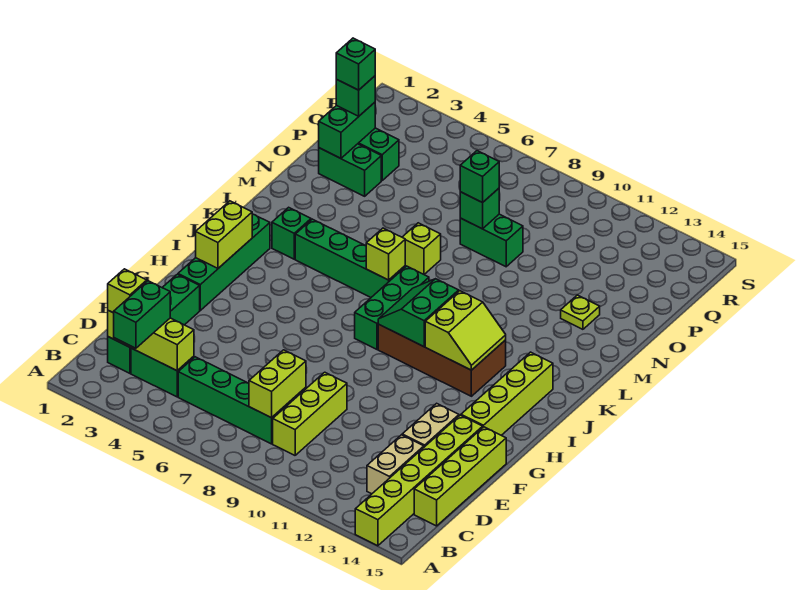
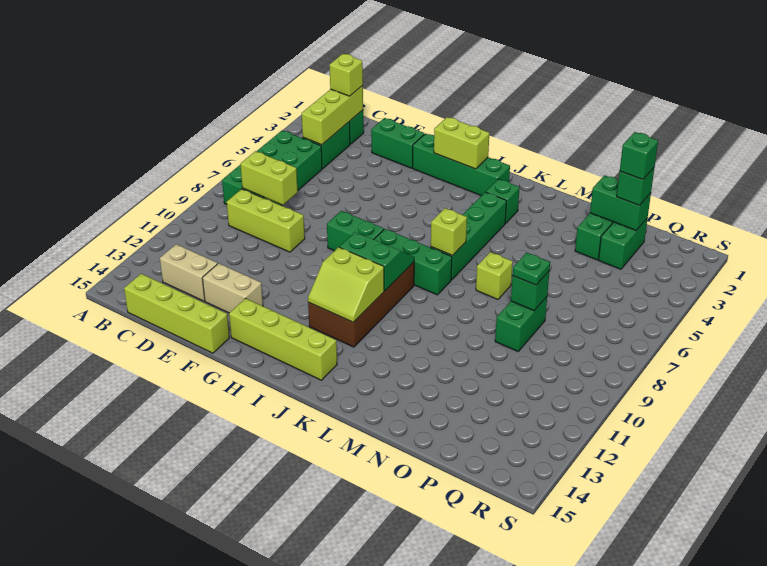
lime 1x6 brick [355,415,483,546] -> none
green 1x2 brick [114,281,170,348] -> green 1x2 brick moved to [327,211,384,251]
green 1x4 brick [178,357,288,444] -> green 2x4 brick [222,130,322,205]
lime 1x1 plate [561,295,600,329] -> none
green 1x1 brick [460,151,499,203] -> green 1x1 plate [513,253,550,285]

